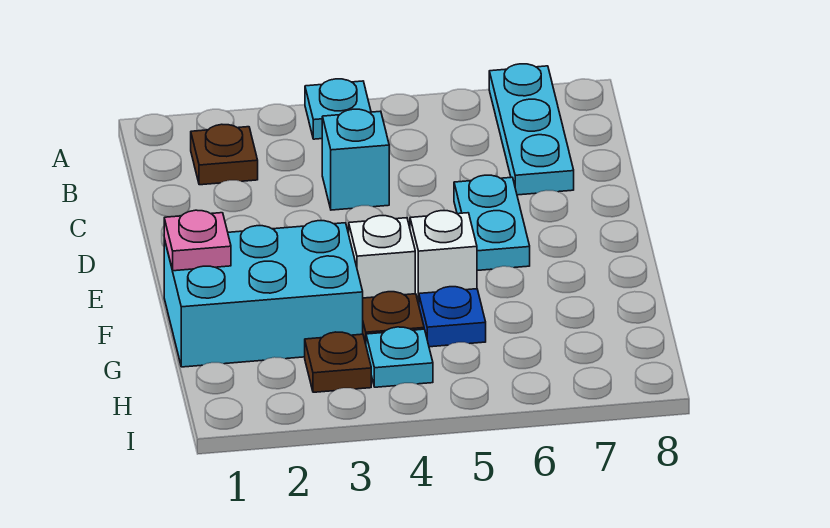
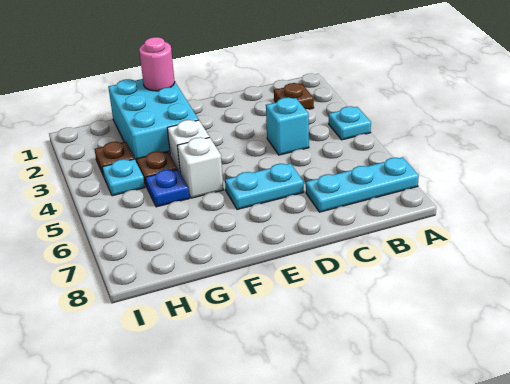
pink 1x1 plate [164,210,231,271] -> pink 1x1 round brick [139,37,175,91]

